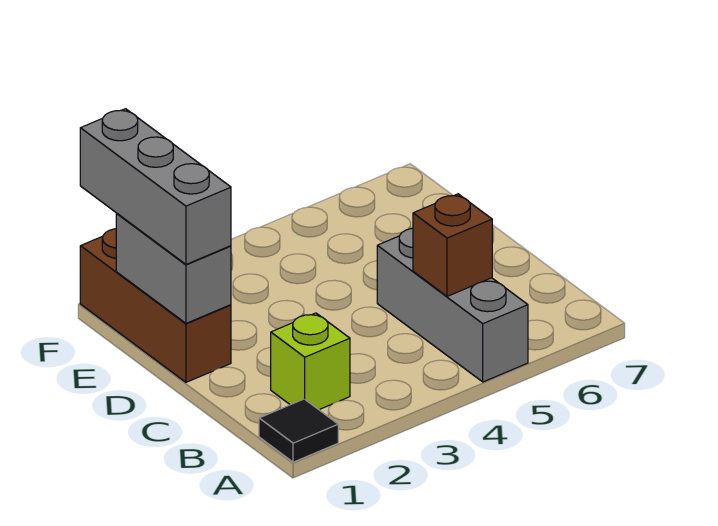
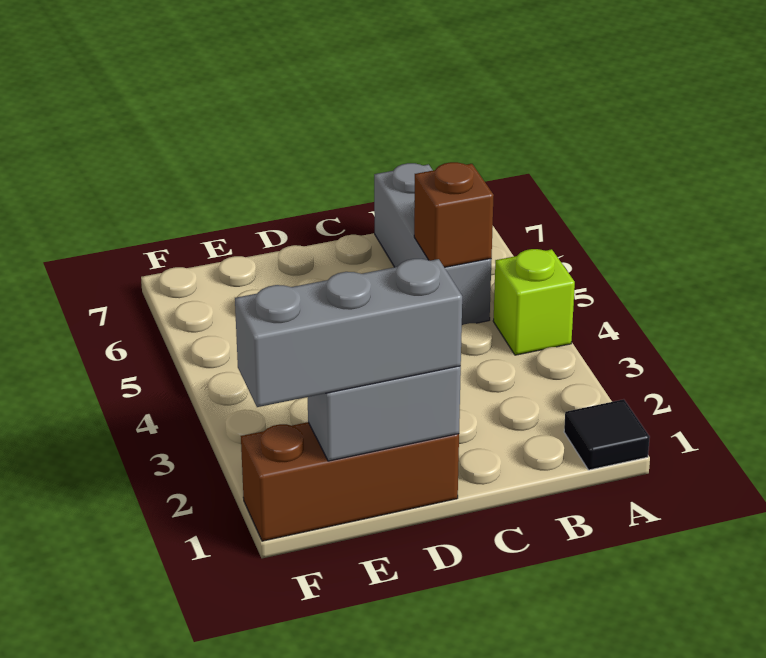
grey 1x3 brick [377,228,528,382] -> grey 1x3 brick turned to [374,163,492,325]
lime 1x1 brick [271,313,350,410] -> lime 1x1 brick moved to [493,249,575,355]

